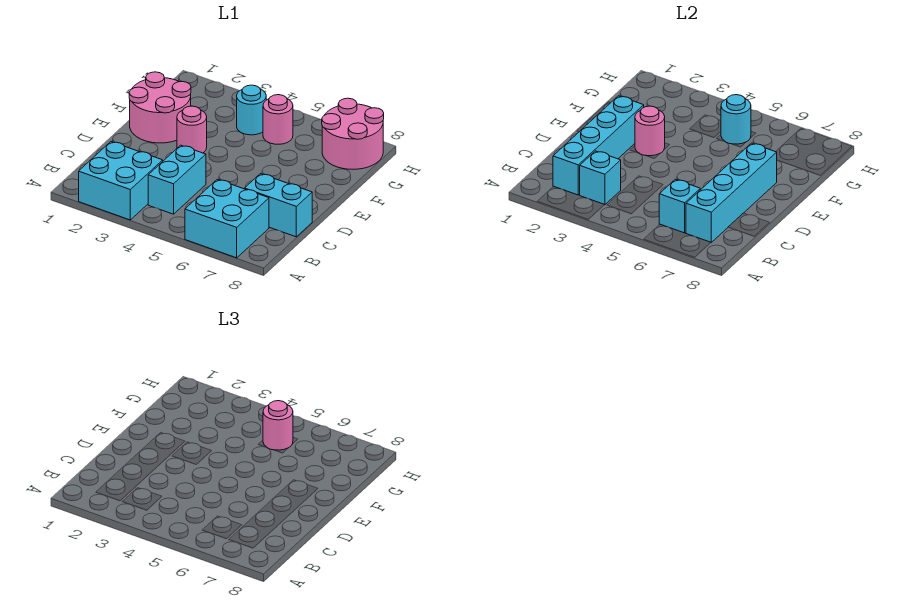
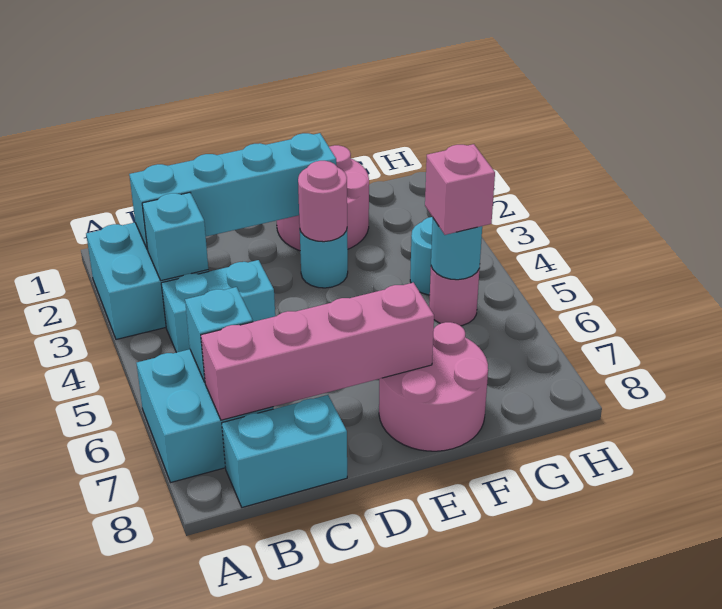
cyan 1x4 brick [686,143,777,242] -> pink 1x4 brick [201,283,434,420]
cyan 1x2 brick [245,174,312,237] -> cyan 1x2 brick turned to [222,395,347,507]
pink 1x1 round brick [177,106,207,153] -> cyan 1x1 round brick [300,231,348,288]
pink 1x1 round brick [263,401,293,450] -> pink 1x1 brick [425,144,495,235]
pink 2x2 round brick [322,98,384,169] -> pink 2x2 round brick moved to [379,322,488,451]

